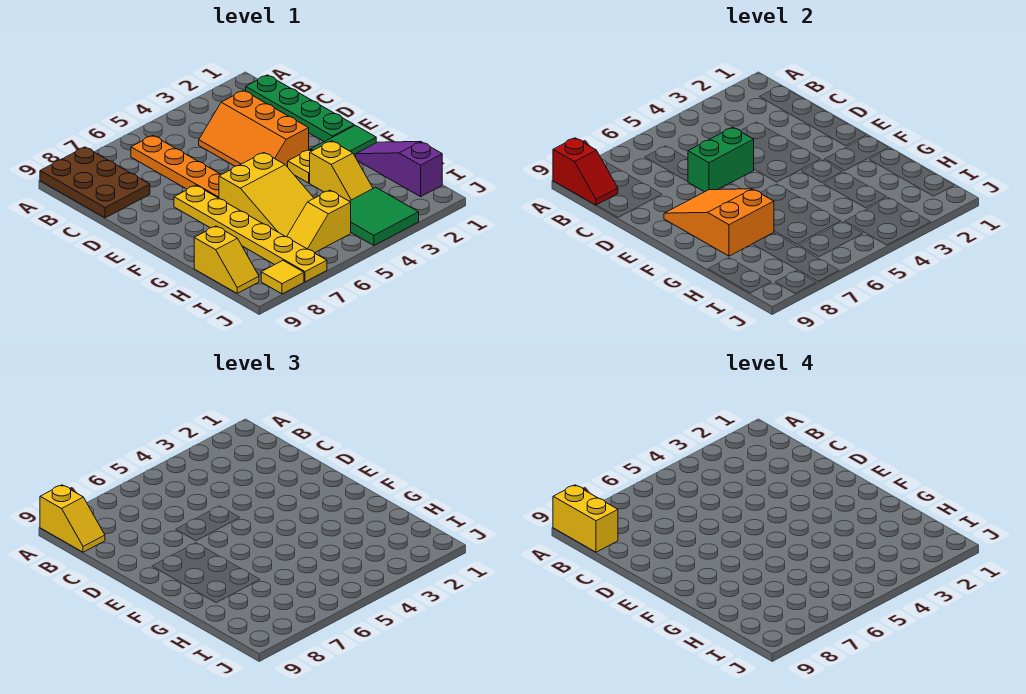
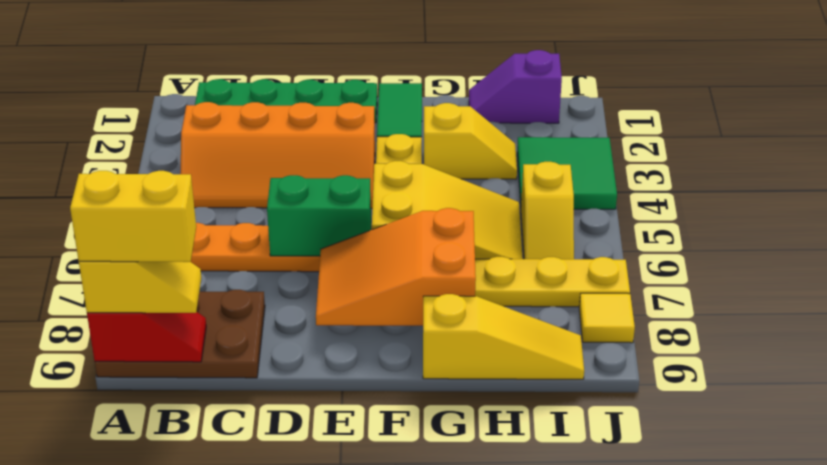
orange 2x3 slope [199,91,309,167] -> orange 2x4 slope [180,102,375,208]
green 1x2 brick [688,127,754,192] -> green 1x2 brick turned to [267,175,371,256]
purple 1x3 slope [356,142,442,197] -> purple 1x2 slope [469,50,562,123]
yellow 1x2 slope [194,226,259,293] -> yellow 1x3 slope [423,294,584,379]

